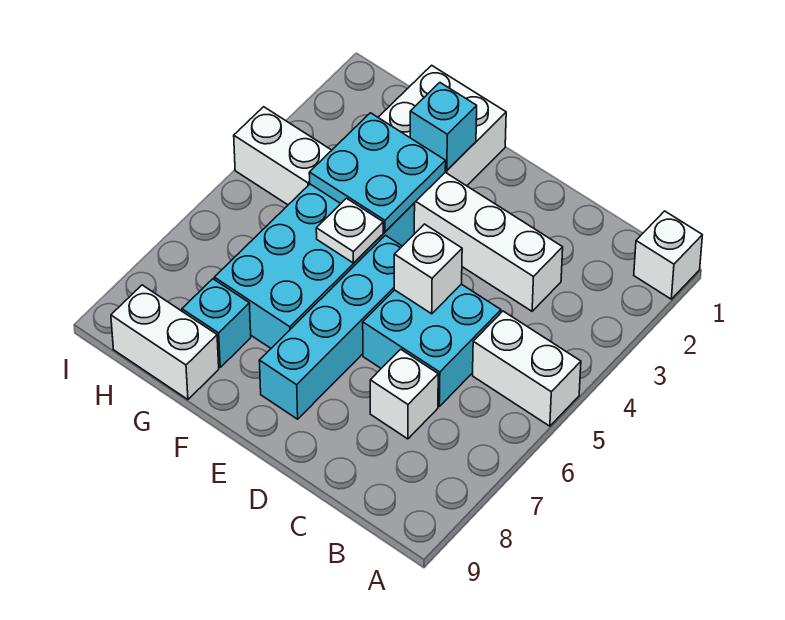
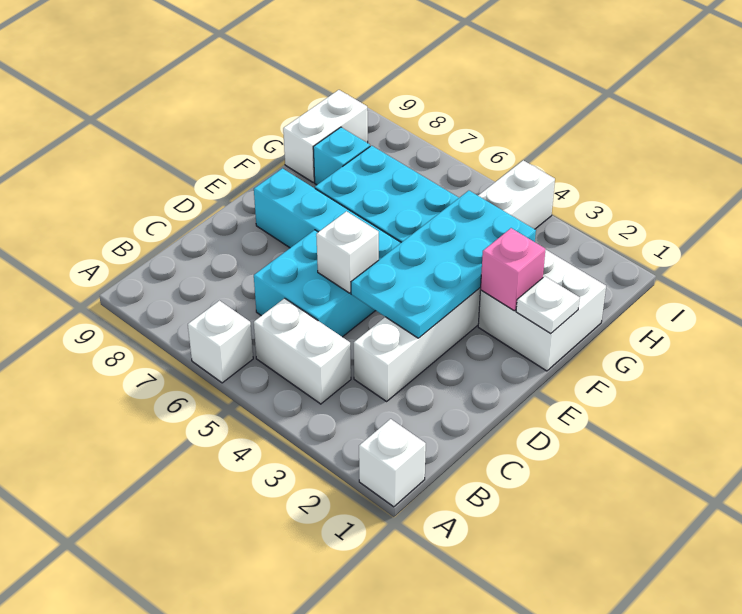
white 1x2 brick [473,311,581,426] -> white 1x2 brick turned to [254,298,351,404]
white 1x1 brick [370,349,438,439] -> white 1x1 brick moved to [188,301,253,383]
cyan 1x1 brick [410,83,477,170] -> pink 1x1 brick [480,228,546,311]
cyan 2x2 plate [309,113,446,232] -> cyan 2x4 plate [351,191,536,338]
white 1x1 plate [316,198,383,263] -> white 1x1 plate moved to [516,276,580,334]

